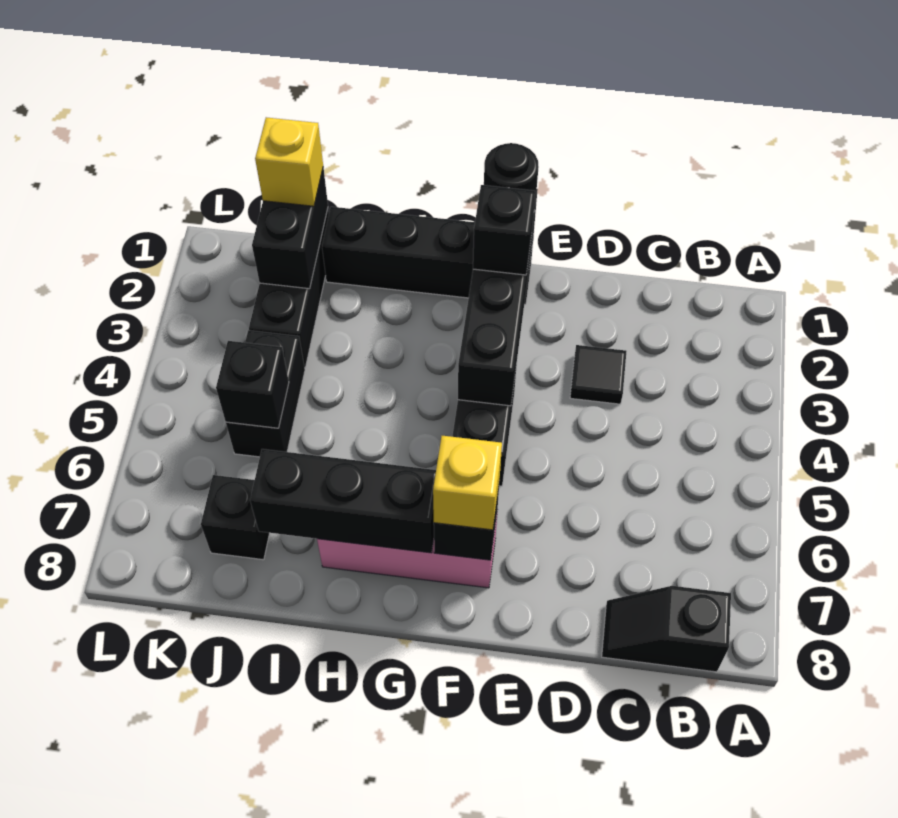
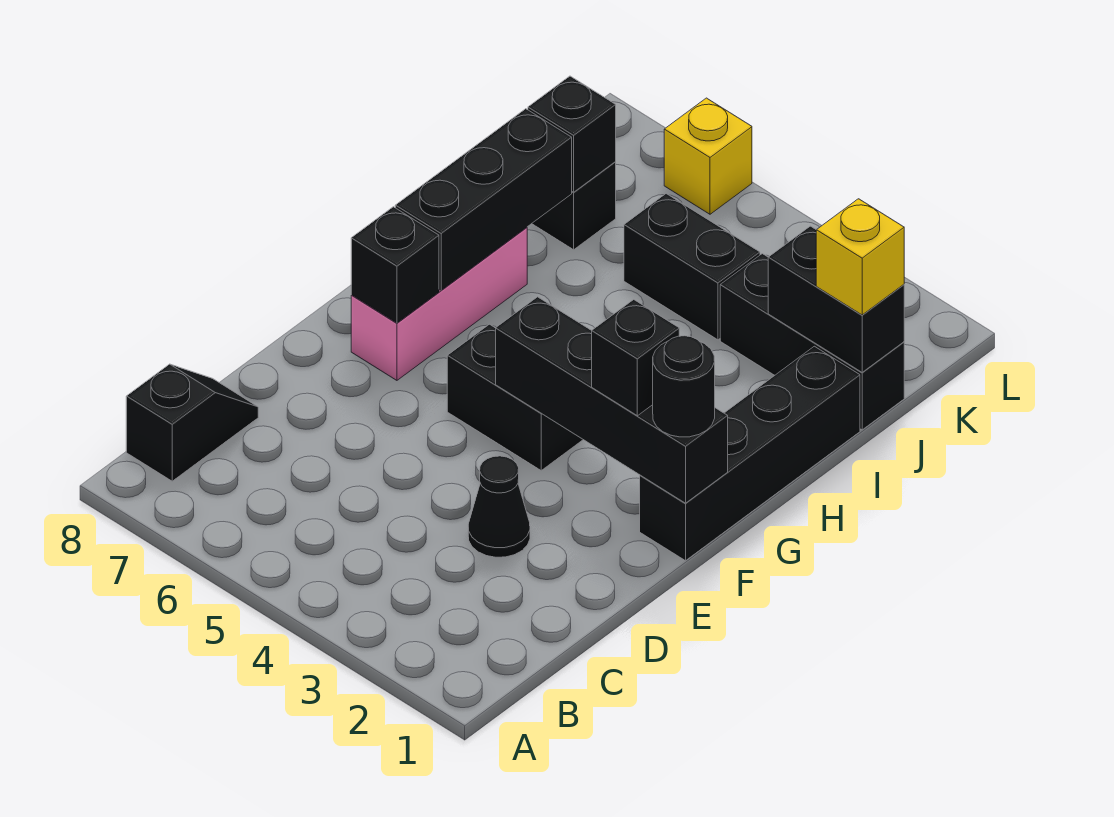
black 1x1 tile [570,345,627,404] -> black 1x1 cone [468,456,530,557]
yellow 1x1 brick [433,436,502,530] -> yellow 1x1 brick moved to [664,98,752,214]
black 1x1 brick [216,341,289,428] -> black 1x1 brick moved to [528,76,616,192]

